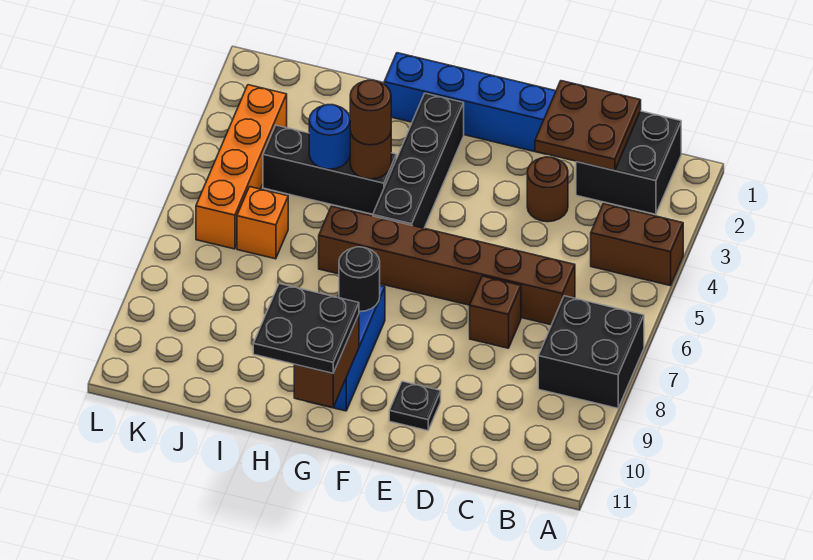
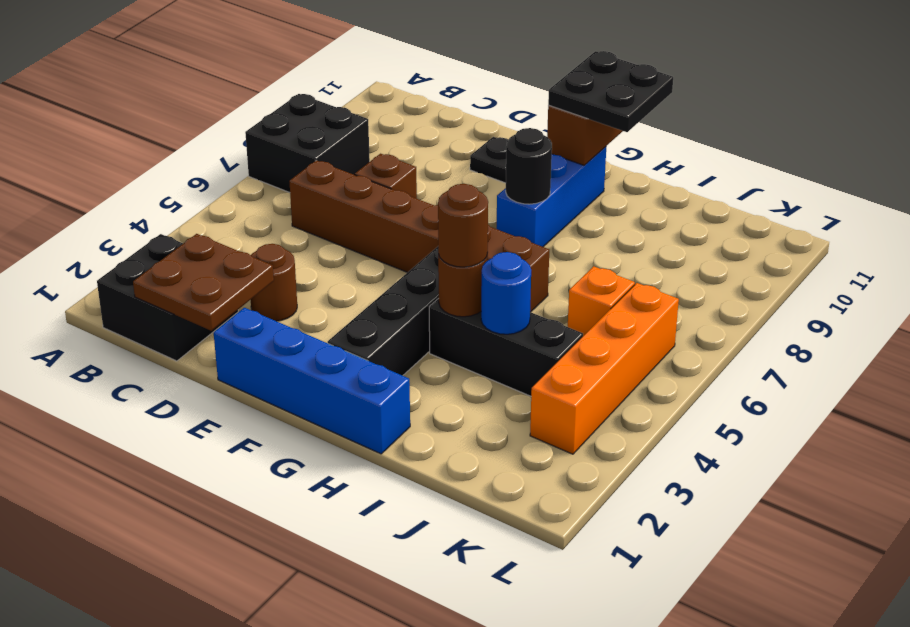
brown 1x2 brick [591,204,683,286] -> none

